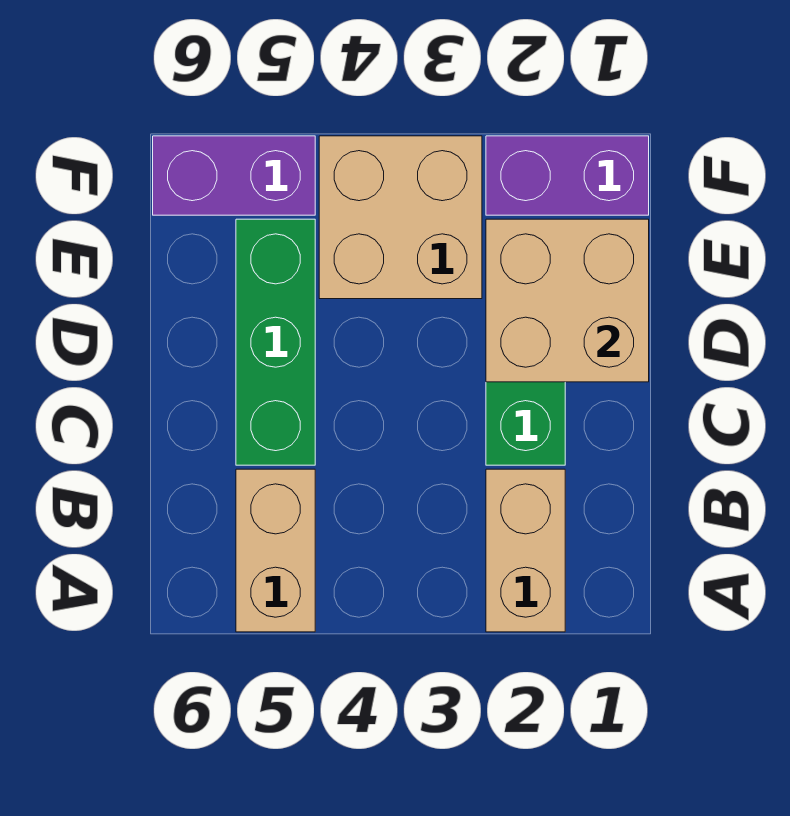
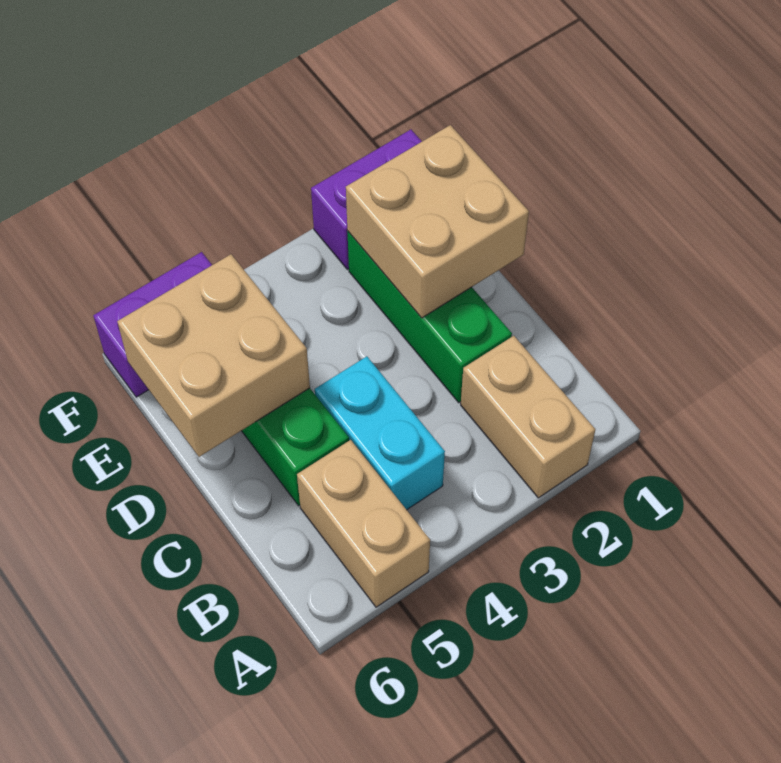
none -> cyan 1x2 brick [315,356,445,510]
tan 2x2 brick [319,136,482,299] -> tan 2x2 brick moved to [117,254,310,457]

